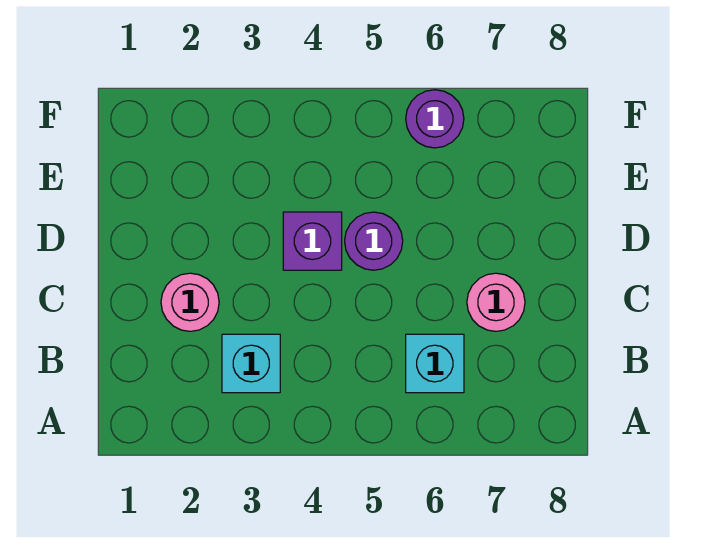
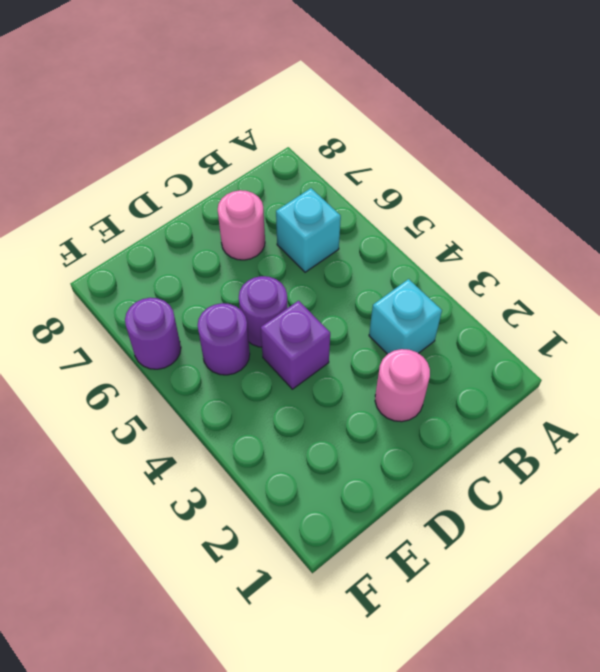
none -> purple 1x1 round brick [198,303,250,375]

